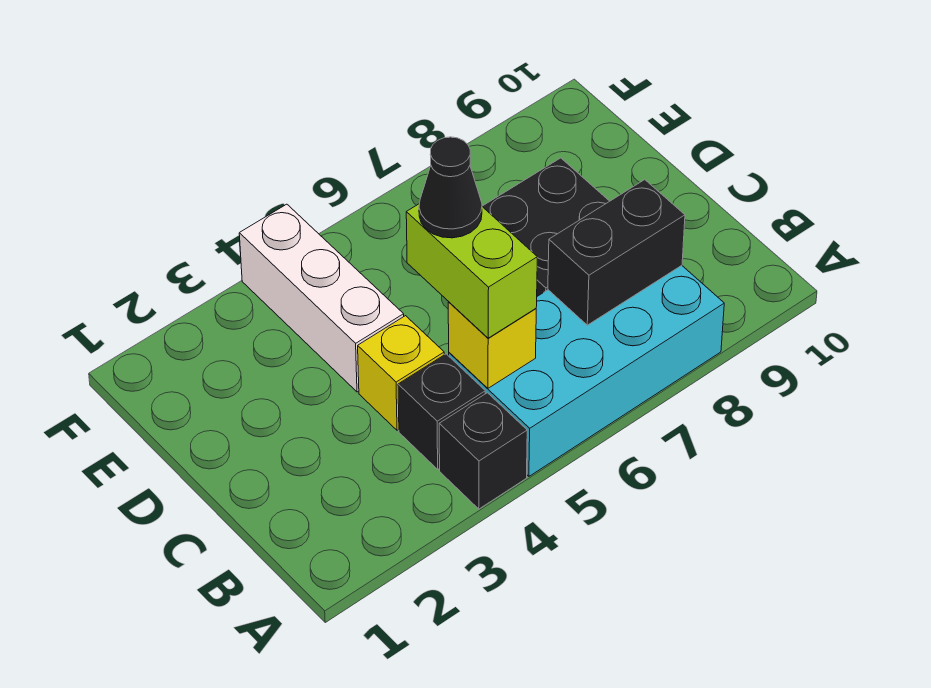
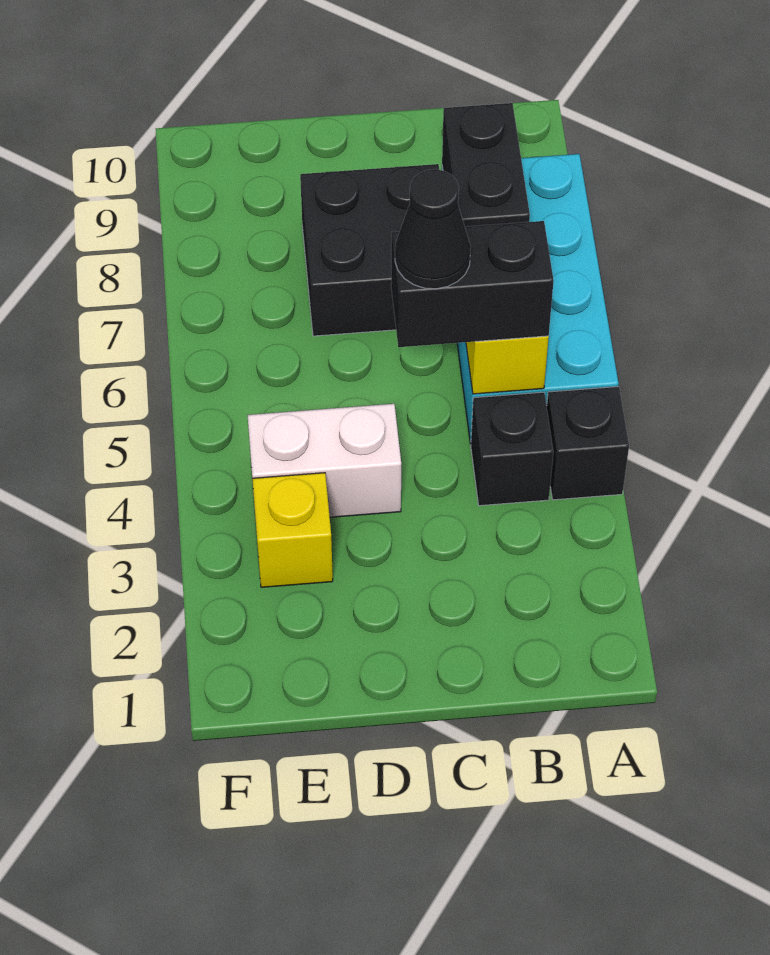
lime 1x2 brick [406,204,537,338] -> black 1x2 brick [391,221,554,347]
yellow 1x1 brick [358,316,444,430] -> yellow 1x1 brick moved to [252,473,333,587]
white 1x3 brick [239,204,404,392] -> white 1x2 brick [247,404,401,517]

